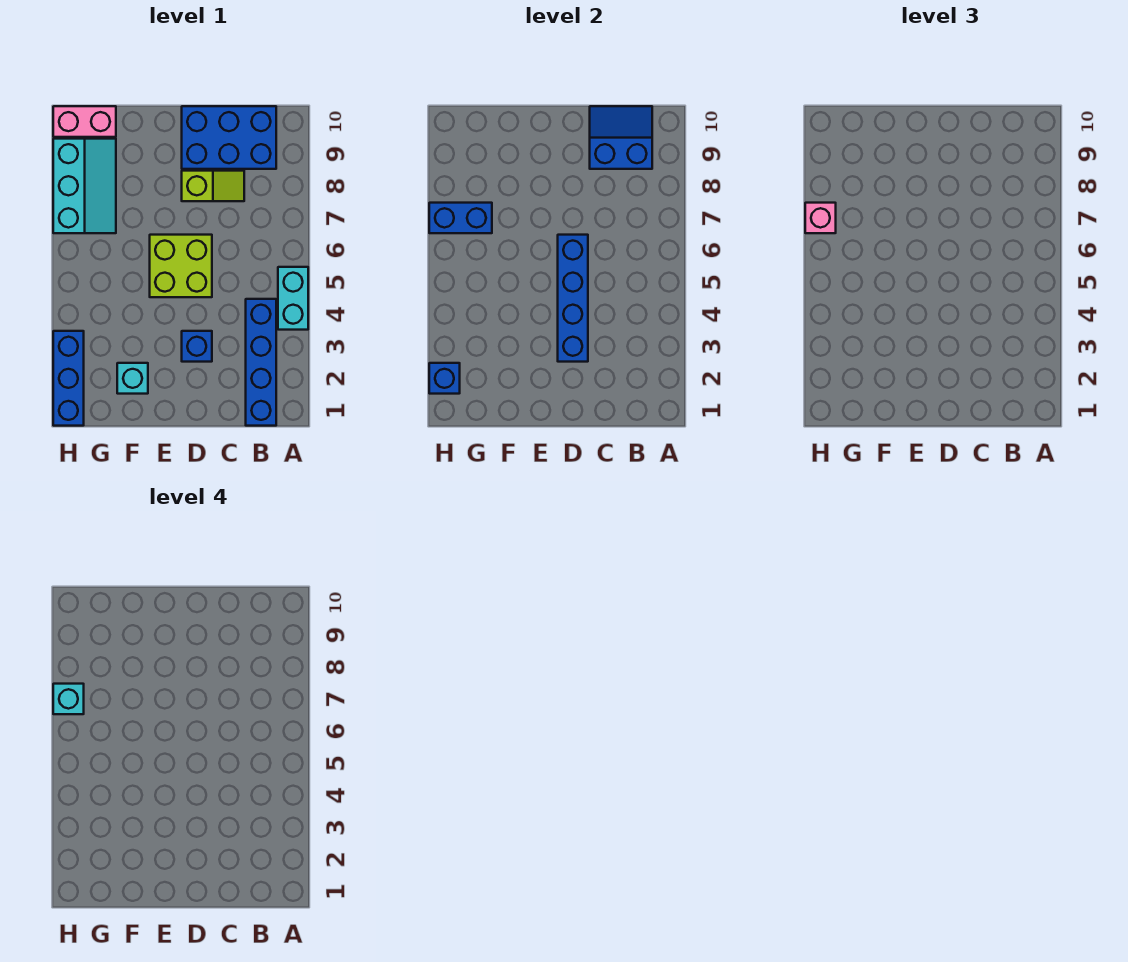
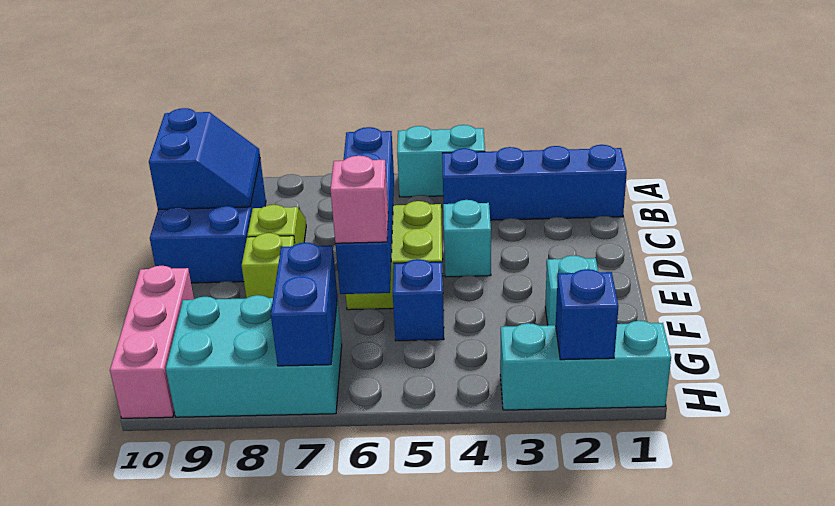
blue 2x2 slope [590,106,652,169] -> blue 2x2 slope turned to [149,108,260,209]
blue 1x1 brick [182,331,212,362] -> blue 1x1 brick moved to [393,259,444,341]
blue 1x4 brick [558,235,588,362] -> blue 1x4 brick turned to [335,127,394,294]
none -> lime 1x1 brick [242,233,295,298]
cyan 2x3 slope [53,139,116,233] -> cyan 2x3 brick [166,295,342,417]
pink 1x2 brick [53,106,116,137] -> pink 1x3 brick [110,266,194,418]
blue 1x3 brick [53,331,84,426] -> cyan 1x3 brick [500,321,671,410]
pink 1x1 brick [805,203,836,233] -> pink 1x1 brick moved to [331,156,388,243]
cyan 1x1 brick [53,684,84,714] -> cyan 1x1 brick moved to [443,200,491,277]

